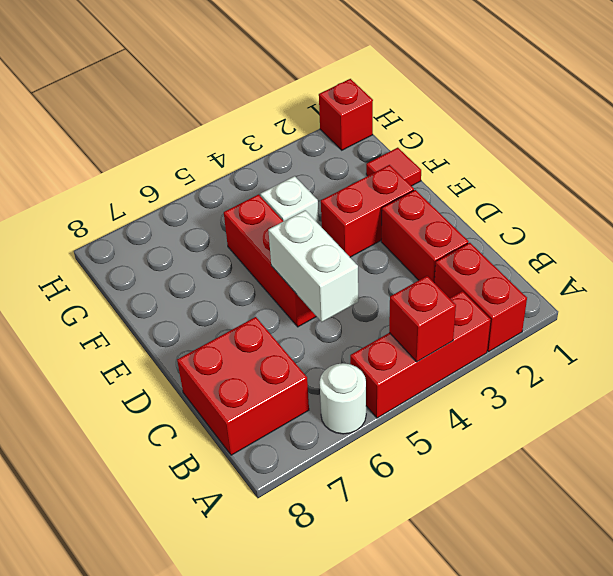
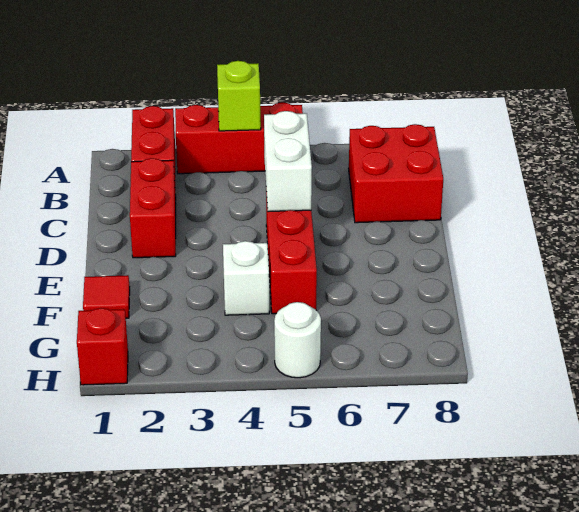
red 1x1 brick [389,276,456,362] -> lime 1x1 brick [217,61,261,131]
white 1x1 round brick [320,363,366,434] -> white 1x1 round brick moved to [274,302,321,378]
red 1x2 brick [321,165,414,257] -> none

